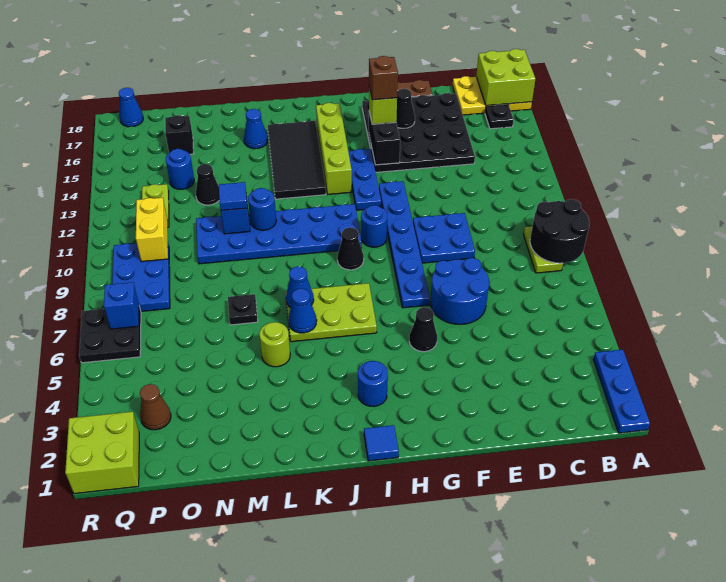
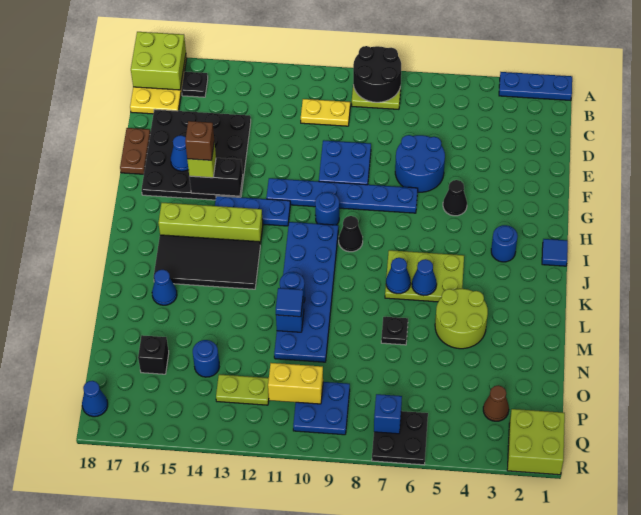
none -> yellow 1x2 plate [301,99,350,126]
black 1x1 cone [396,89,415,128] -> blue 1x1 cone [171,135,189,171]
lime 2x3 plate [285,283,377,342] -> lime 2x3 plate turned to [385,250,464,302]
lime 1x1 round brick [259,322,290,367] -> lime 2x2 round brick [435,289,488,349]
black 1x1 cone [196,164,219,205] -> none
blue 2x3 plate [112,243,170,311] -> blue 2x2 plate [293,382,350,435]

